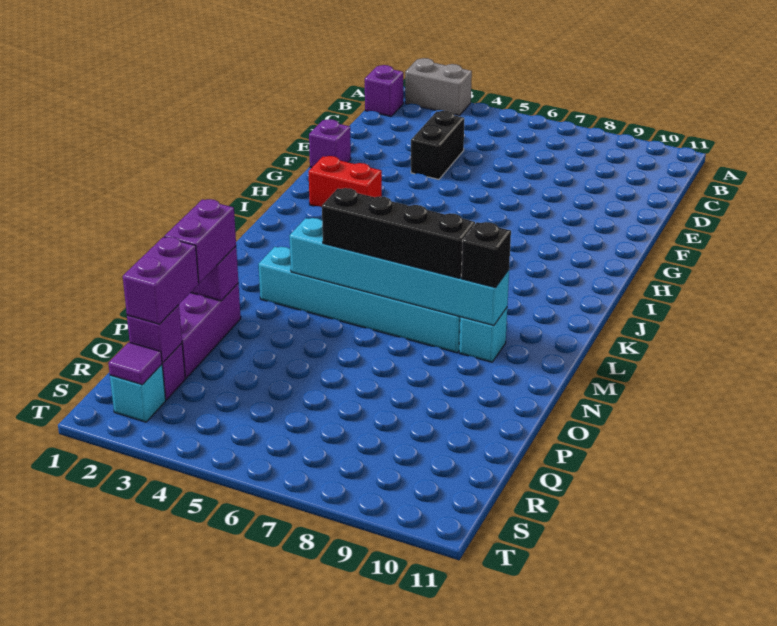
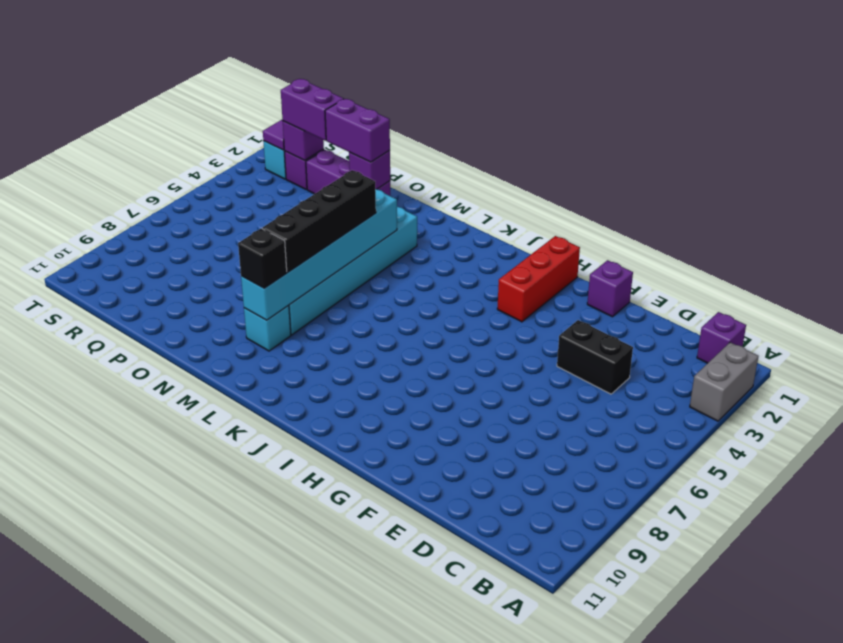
red 1x2 brick [309,156,382,207] -> red 1x3 brick [497,236,580,322]

